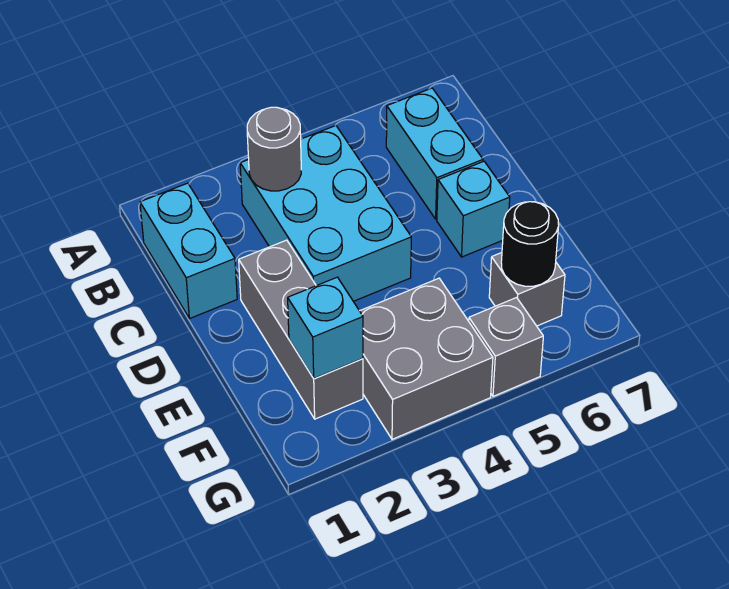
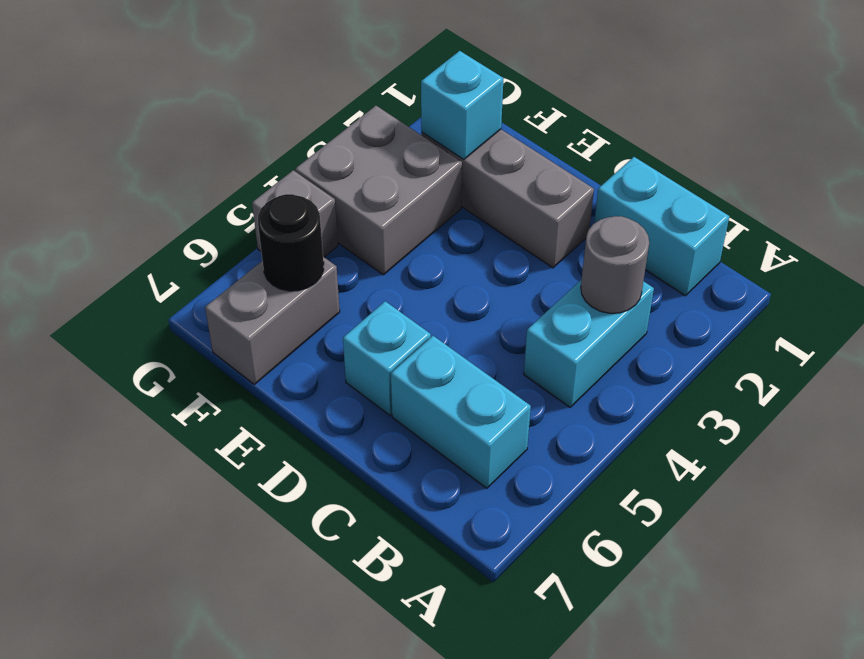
cyan 2x3 brick [240,126,411,301] -> cyan 1x2 brick [524,279,654,407]
grey 1x1 brick [489,253,565,326] -> grey 1x2 brick [205,257,340,384]

